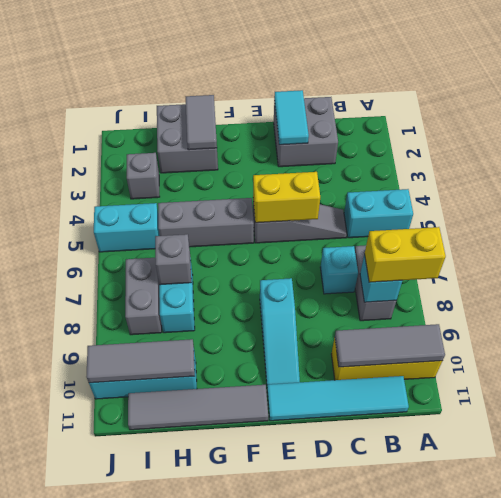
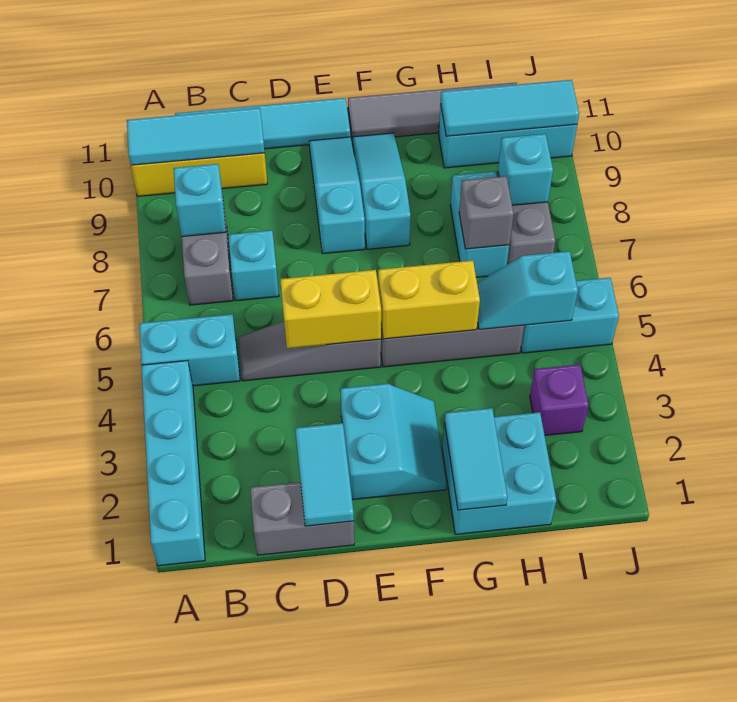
none -> cyan 1x4 brick [141,360,205,566]
yellow 1x2 brick [364,227,446,282] -> yellow 1x2 brick moved to [378,260,480,339]
grey 1x3 tile [335,324,445,367] -> cyan 1x3 tile [127,108,265,165]
grey 2x2 brick [274,97,338,167] -> grey 1x2 brick [250,482,354,555]
none -> cyan 2x2 slope [341,384,447,500]
none -> cyan 1x3 slope [353,133,411,249]
grey 2x2 brick [157,104,218,173] -> cyan 2x2 brick [442,412,556,534]
grey 1x2 tile [186,95,217,150] -> cyan 1x2 tile [444,408,508,510]
none -> cyan 1x2 slope [477,251,578,329]
grey 1x3 tile [86,339,195,383] -> cyan 1x3 tile [441,80,579,136]
grey 1x1 brick [127,153,159,199] -> purple 1x1 brick [530,364,589,435]
none -> cyan 1x1 brick [498,134,553,205]

